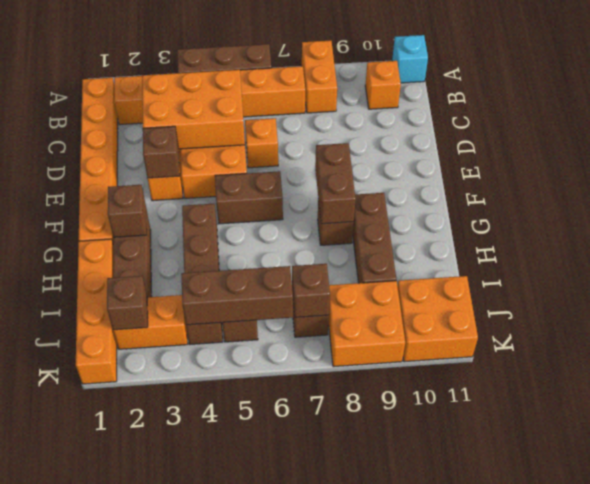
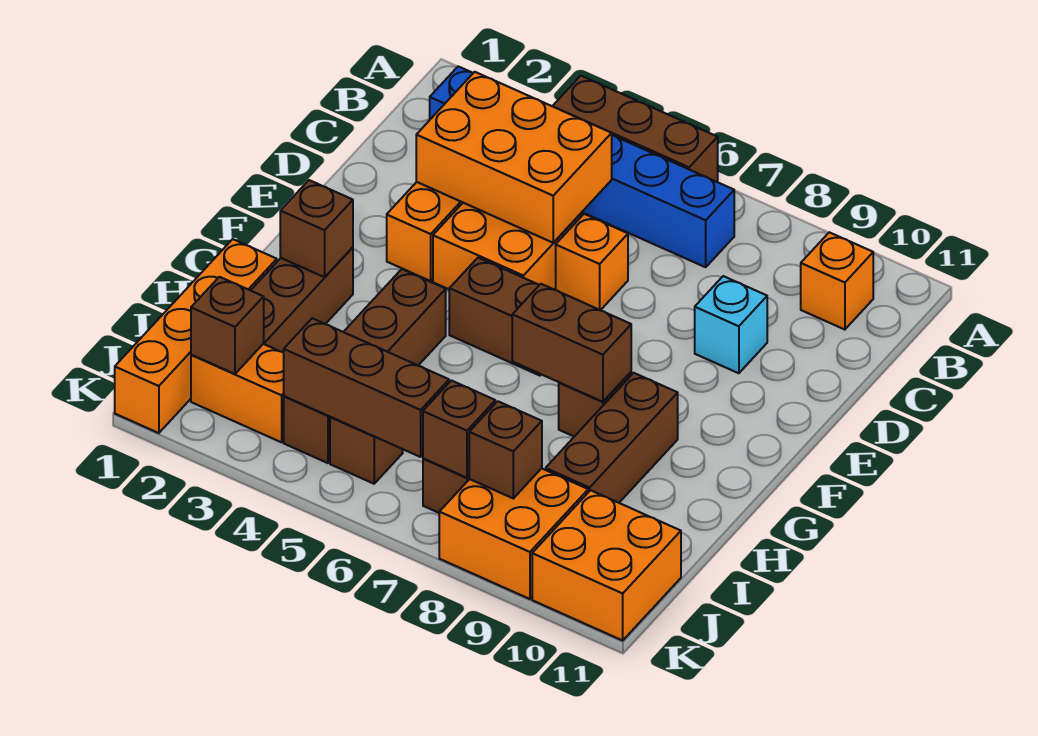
orange 1x2 brick [302,41,337,113] -> none
cyan 1x1 brick [392,35,428,83] -> cyan 1x1 brick moved to [695,276,767,373]
orange 1x6 brick [79,78,118,242] -> none
orange 1x6 brick [114,66,305,125] -> blue 1x6 brick [430,66,734,267]
brown 1x1 brick [143,126,180,178] -> brown 1x1 brick moved to [469,401,542,498]
brown 1x2 brick [315,143,356,224] -> brown 1x2 brick turned to [512,284,631,402]

